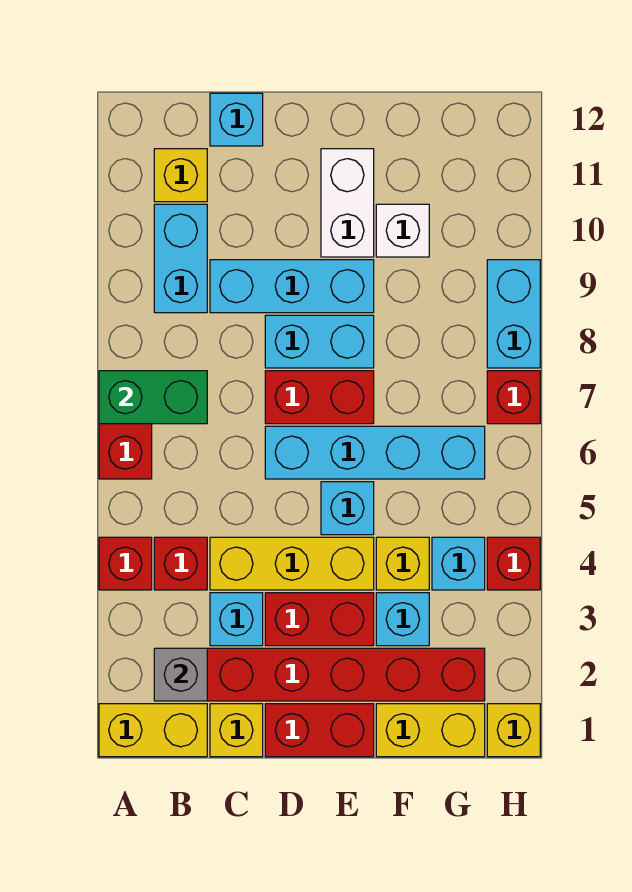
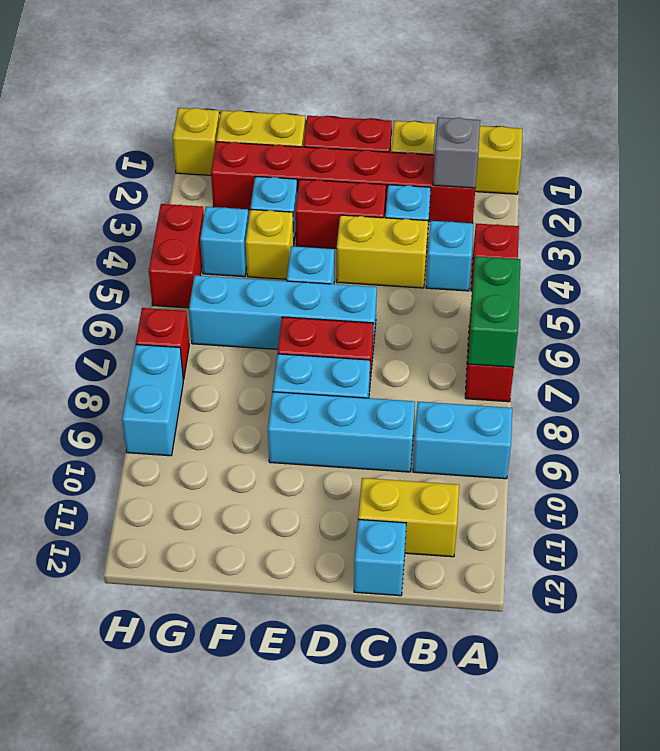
green 1x2 brick [99,371,207,424] -> green 1x2 brick turned to [468,256,521,368]
red 1x1 brick [154,537,207,590] -> cyan 1x1 brick [426,221,473,291]
cyan 1x2 brick [154,204,207,313] -> cyan 1x2 brick turned to [413,402,512,479]
yellow 1x1 brick [154,149,207,202] -> yellow 1x2 brick [358,478,459,557]
yellow 1x3 brick [210,537,374,590] -> yellow 1x2 brick [336,215,428,288]
white 1x2 brick [321,149,374,257] -> none
white 1x1 brick [376,204,429,257] -> none
red 1x1 brick [487,537,540,590] -> red 1x2 brick [149,204,204,308]

